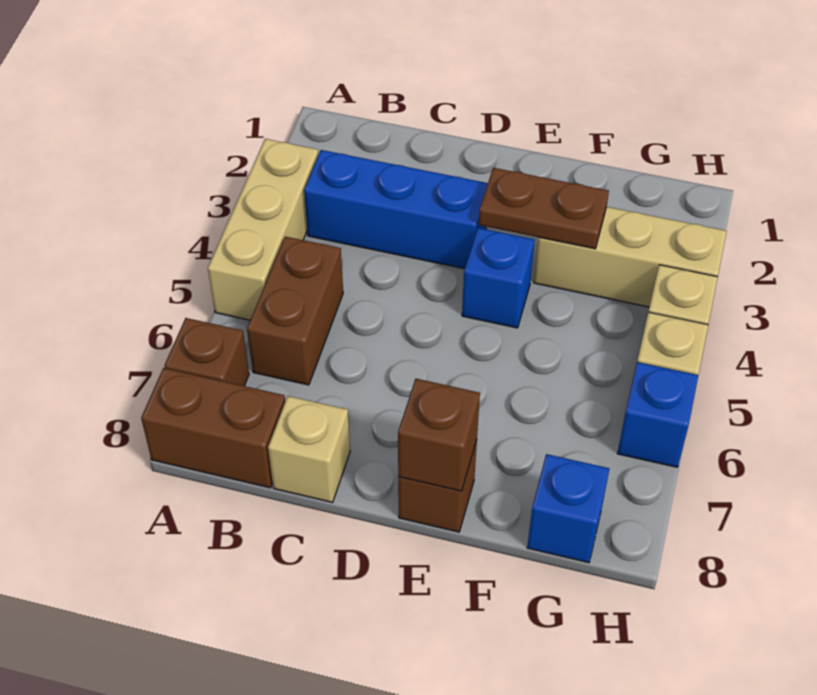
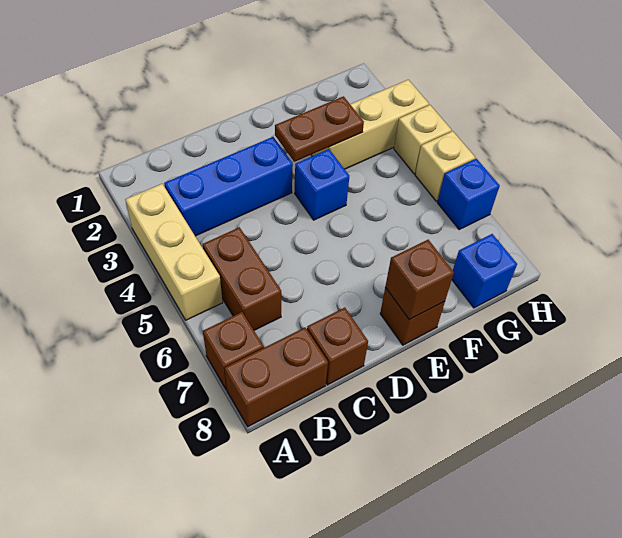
tan 1x1 brick [268,396,350,502] -> brown 1x1 brick [307,308,368,385]

